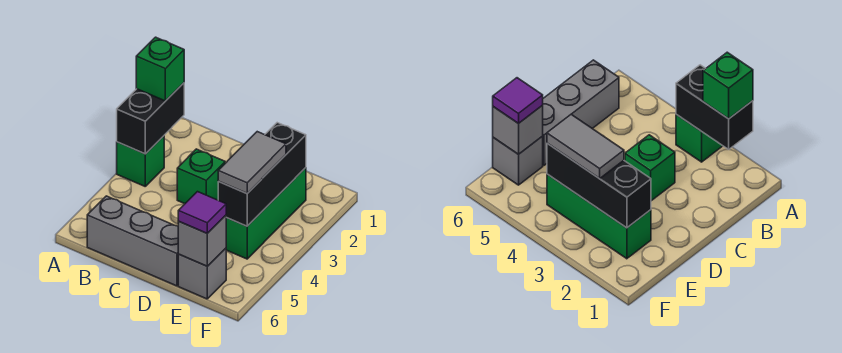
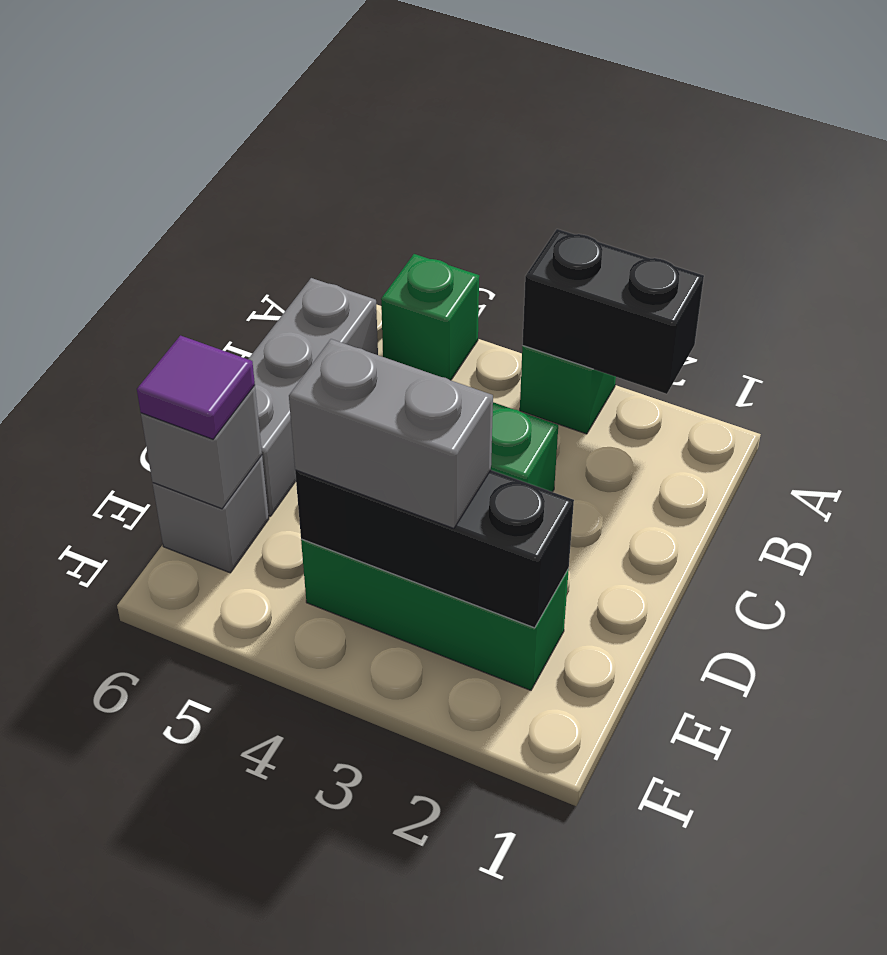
green 1x1 brick [136,37,184,101] -> green 1x1 brick moved to [381,254,479,380]
grey 1x2 tile [218,132,286,193] -> grey 1x2 brick [289,339,493,528]

